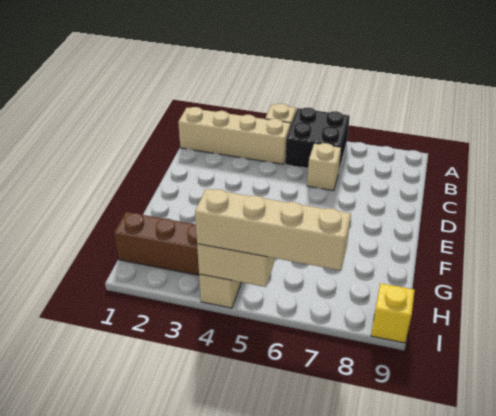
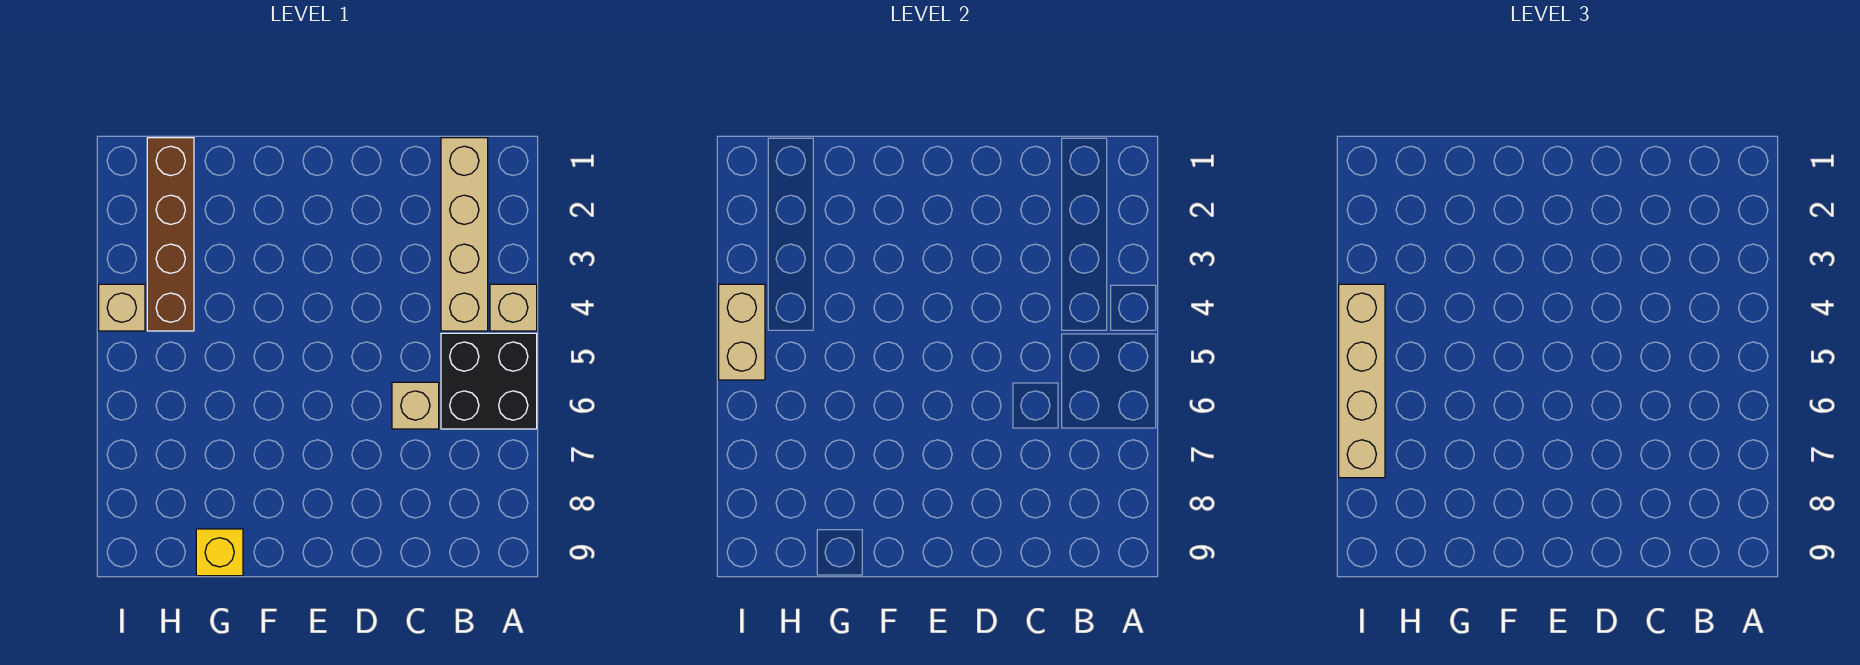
yellow 1x1 brick [371,283,415,343] -> yellow 1x1 brick moved to [196,529,243,576]

